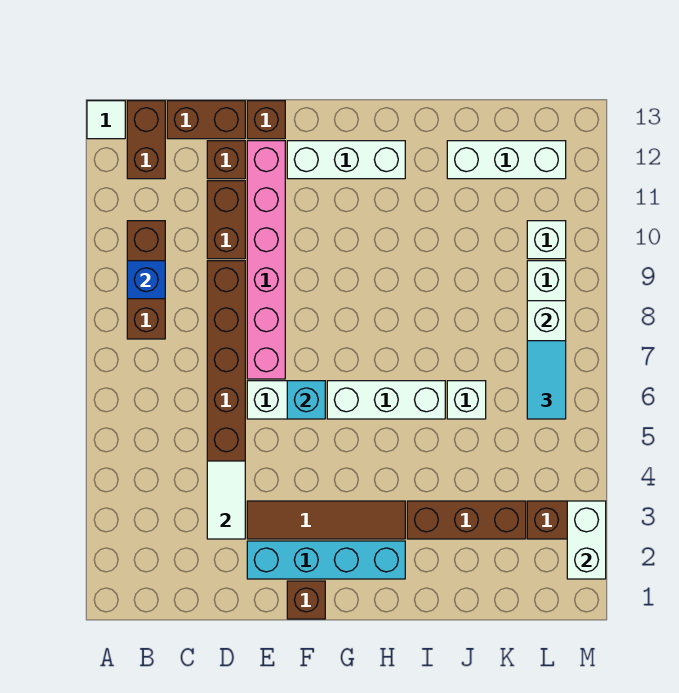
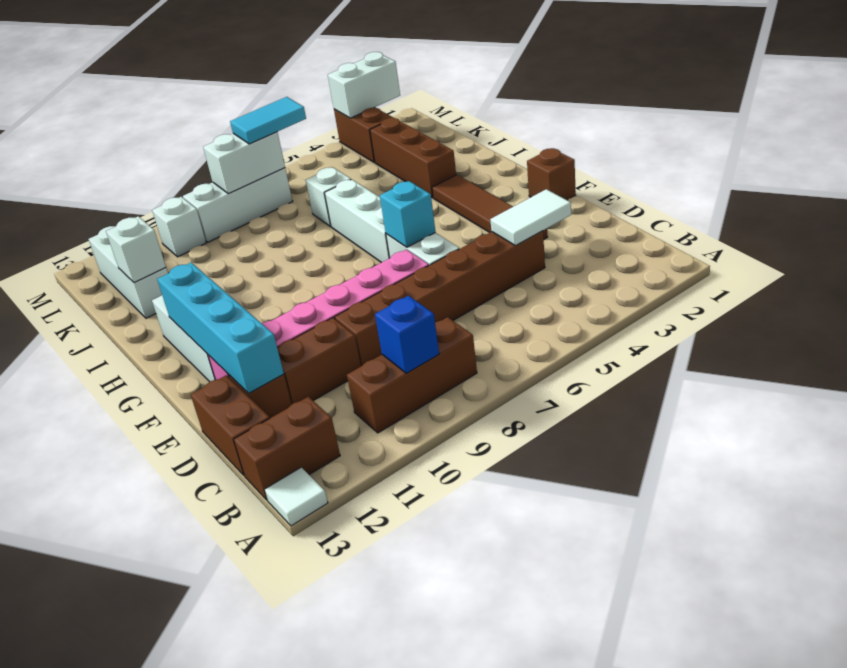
cyan 1x4 brick [247,541,405,579] -> cyan 1x4 brick moved to [157,262,284,393]
brown 1x1 brick [247,101,285,139] -> none
none -> white 1x1 brick [106,216,166,283]

